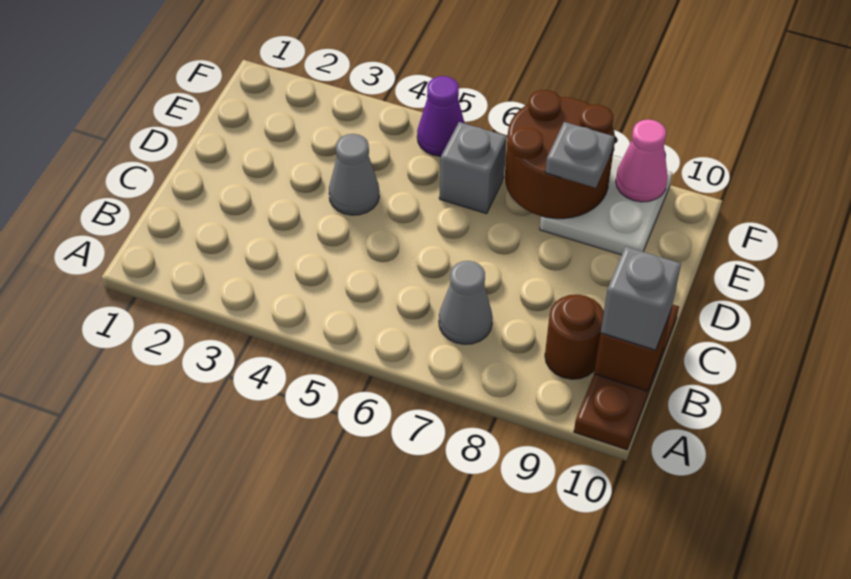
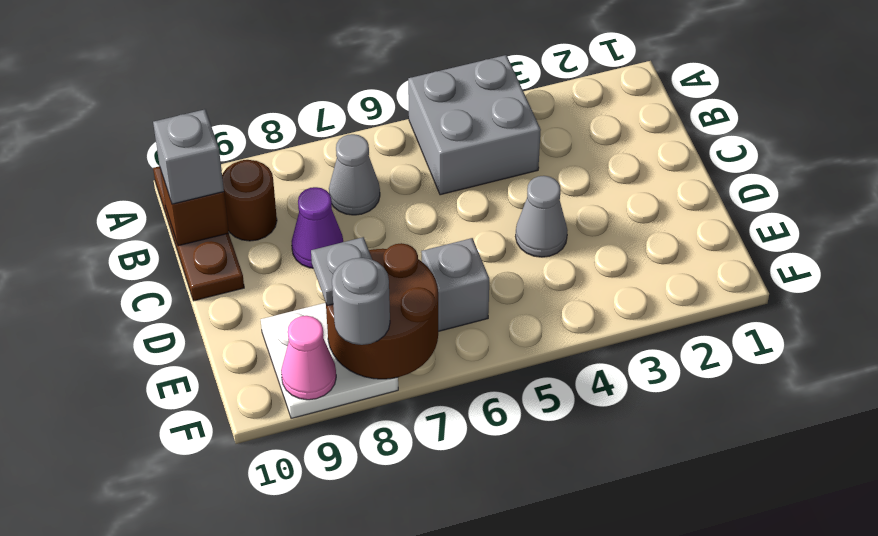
none -> grey 2x2 brick [408,55,541,195]
purple 1x1 cone [417,76,464,156] -> purple 1x1 cone moved to [292,187,343,268]
none -> grey 1x1 round brick [332,258,390,345]

